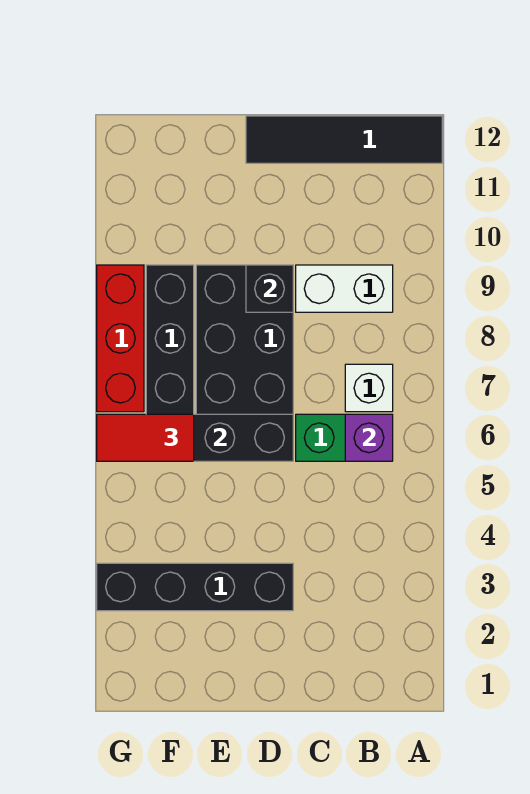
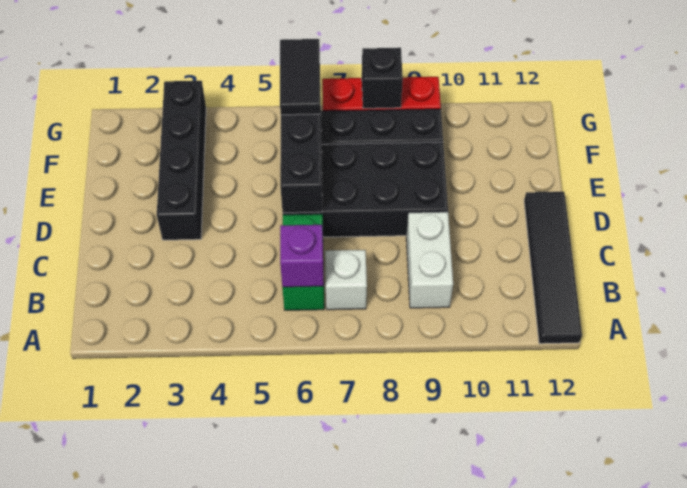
black 1x1 brick [246,265,293,312] -> black 1x1 brick moved to [362,48,403,108]
red 1x2 tile [97,414,194,461] -> black 1x2 tile [280,39,321,115]

